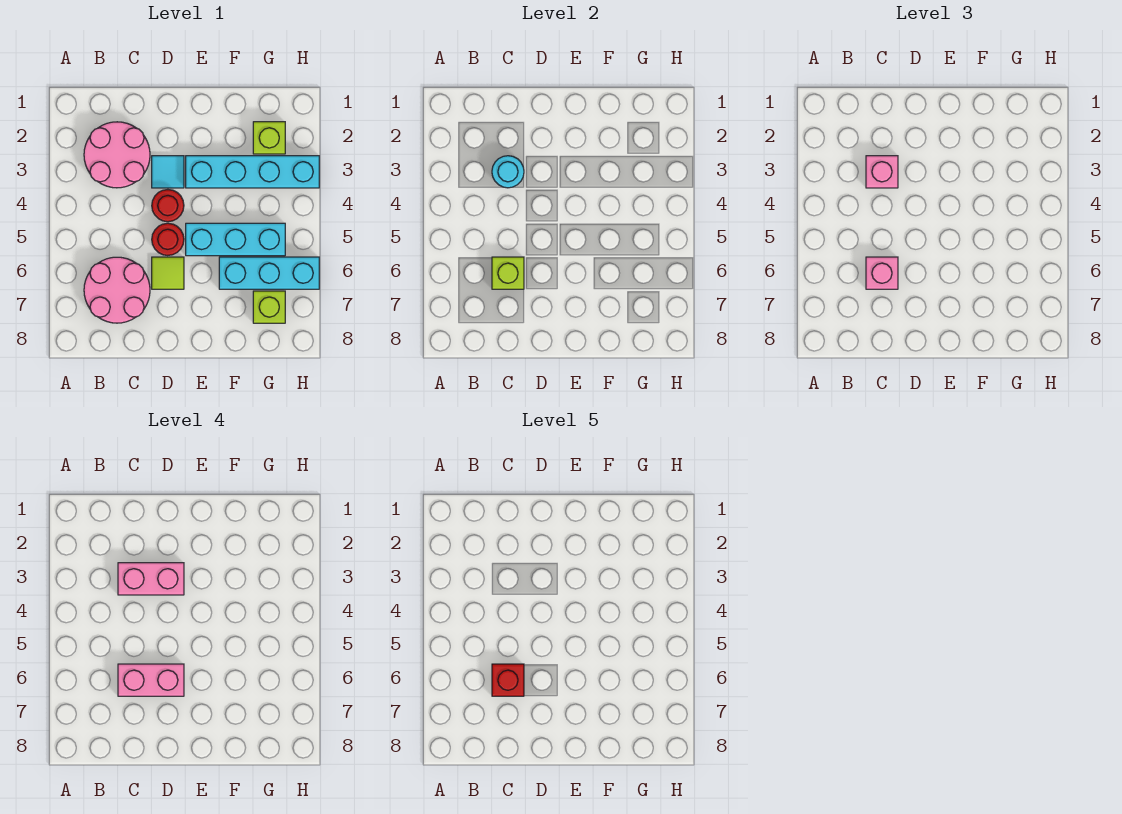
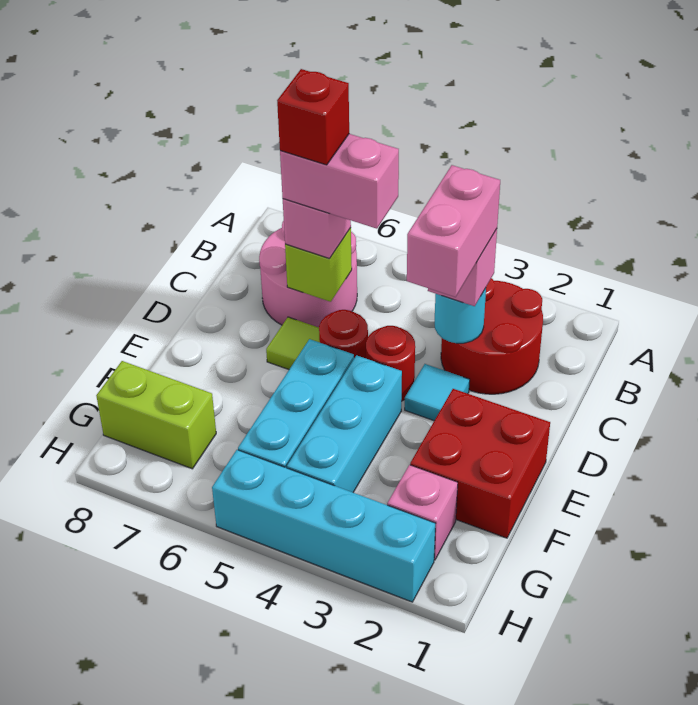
pink 2x2 round brick [84,122,150,188] -> red 2x2 round brick [441,278,543,394]
pink 1x2 brick [118,664,184,696] -> pink 1x2 brick turned to [280,134,399,229]
none -> red 2x2 brick [410,389,550,538]
cyan 1x4 brick [186,156,319,188] -> cyan 1x4 brick turned to [212,450,435,602]
cyan 1x3 brick [219,257,319,289] -> cyan 1x3 brick moved to [287,355,402,492]
lime 1x1 brick [253,122,285,154] -> pink 1x1 brick [387,465,458,560]
lime 1x1 brick [253,291,285,323] -> lime 1x2 brick [96,361,216,469]

